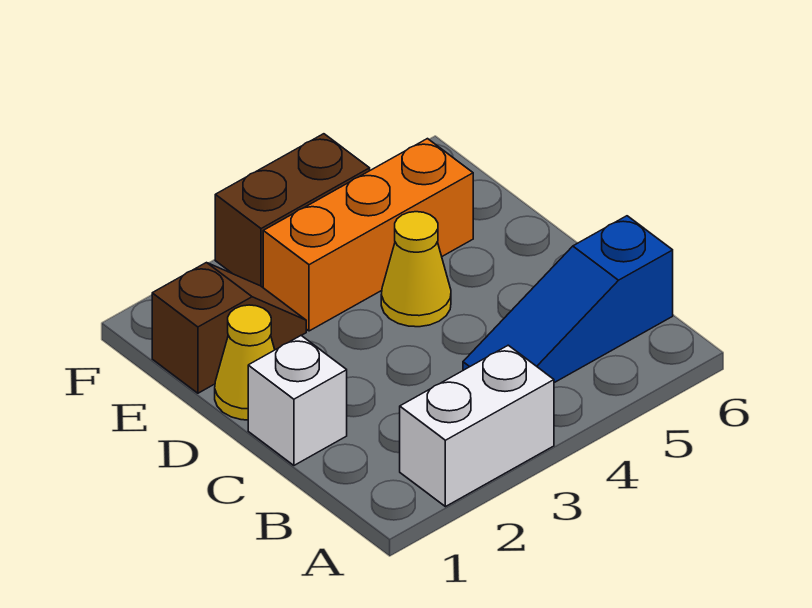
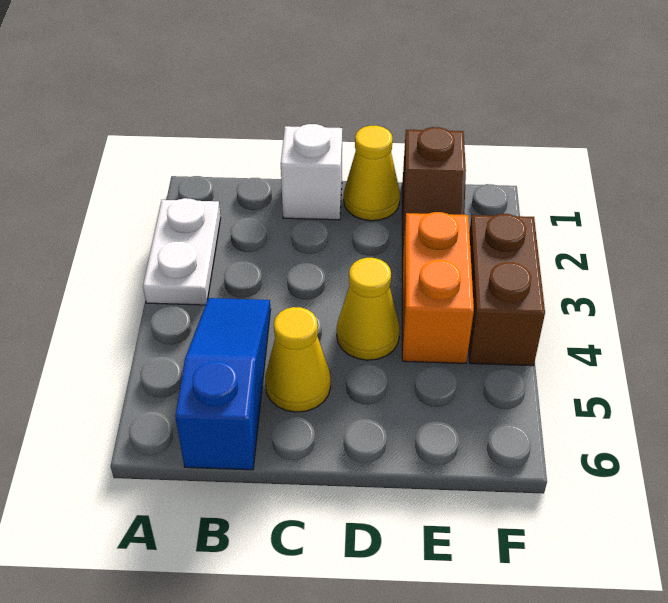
white 1x2 brick [400,345,554,507] -> white 1x2 plate [143,198,221,305]
none -> yellow 1x1 cone [265,307,331,412]
orange 1x3 brick [263,139,473,331] -> orange 1x2 brick [402,212,474,363]

